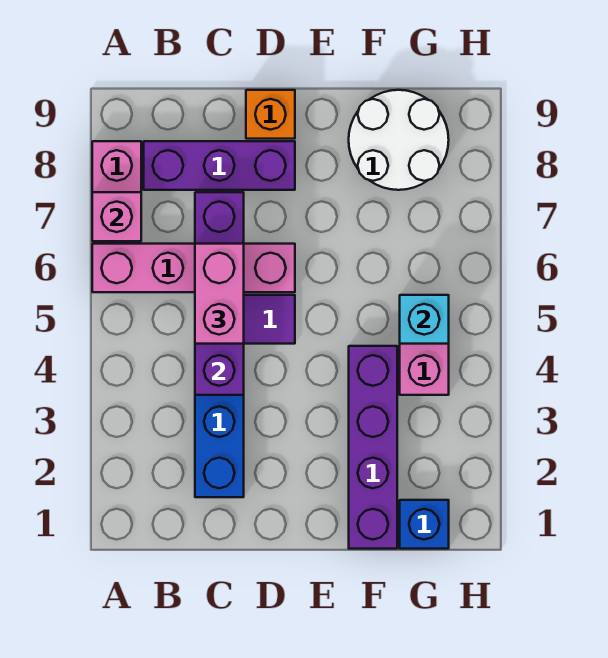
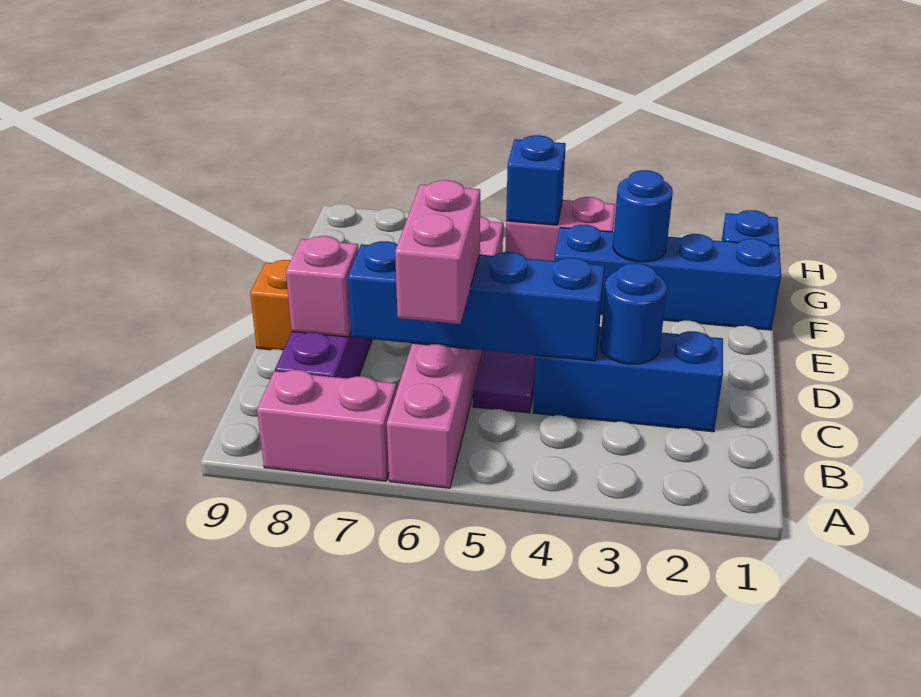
pink 1x4 brick [92,244,295,292] -> pink 1x6 brick [387,216,503,488]
pink 1x1 brick [92,192,141,241] -> pink 1x1 brick moved to [286,236,358,337]
none -> blue 1x1 round brick [600,263,667,364]
purple 1x4 brick [195,192,244,395] -> blue 1x4 brick [348,241,604,361]
pink 1x2 brick [195,244,244,344] -> pink 1x2 brick turned to [395,180,480,324]
purple 1x4 brick [349,346,397,549] -> blue 1x4 brick [554,225,781,330]
none -> blue 1x1 round brick [613,170,673,262]
white 2x2 round brick [349,90,449,190] -> none
cyan 1x1 brick [400,295,449,344] -> blue 1x1 brick [506,135,566,225]

